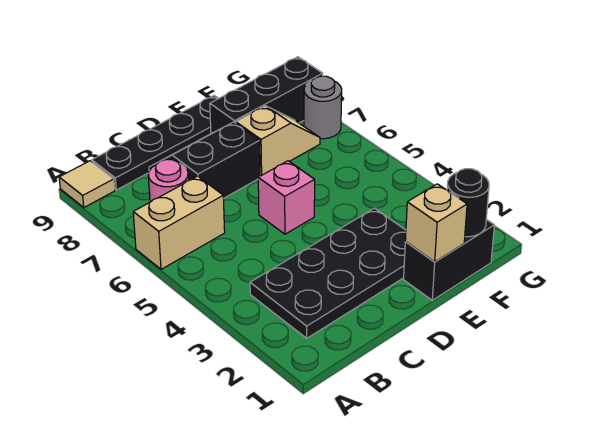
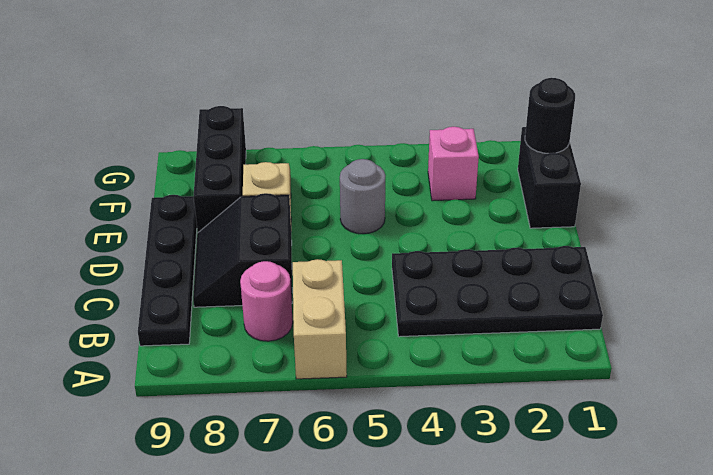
tan 1x1 tile [59,161,115,207] -> none
black 2x4 plate [250,208,406,338] -> black 2x4 plate turned to [392,246,603,337]
pink 1x1 brick [258,161,315,234] -> pink 1x1 brick moved to [428,127,479,201]
tan 1x1 brick [405,184,467,262] -> none
grey 1x1 round brick [304,76,342,139] -> grey 1x1 round brick moved to [340,159,385,234]

